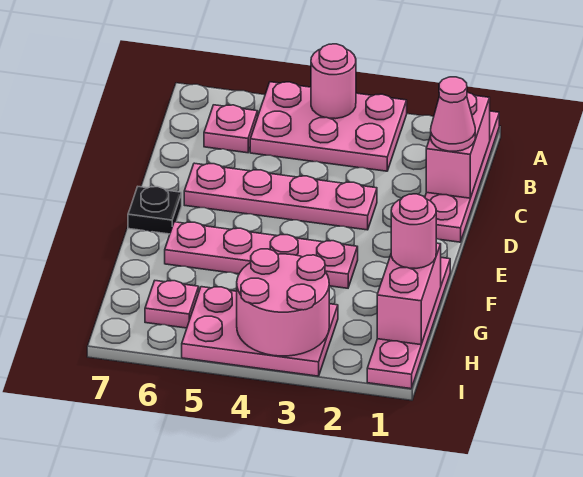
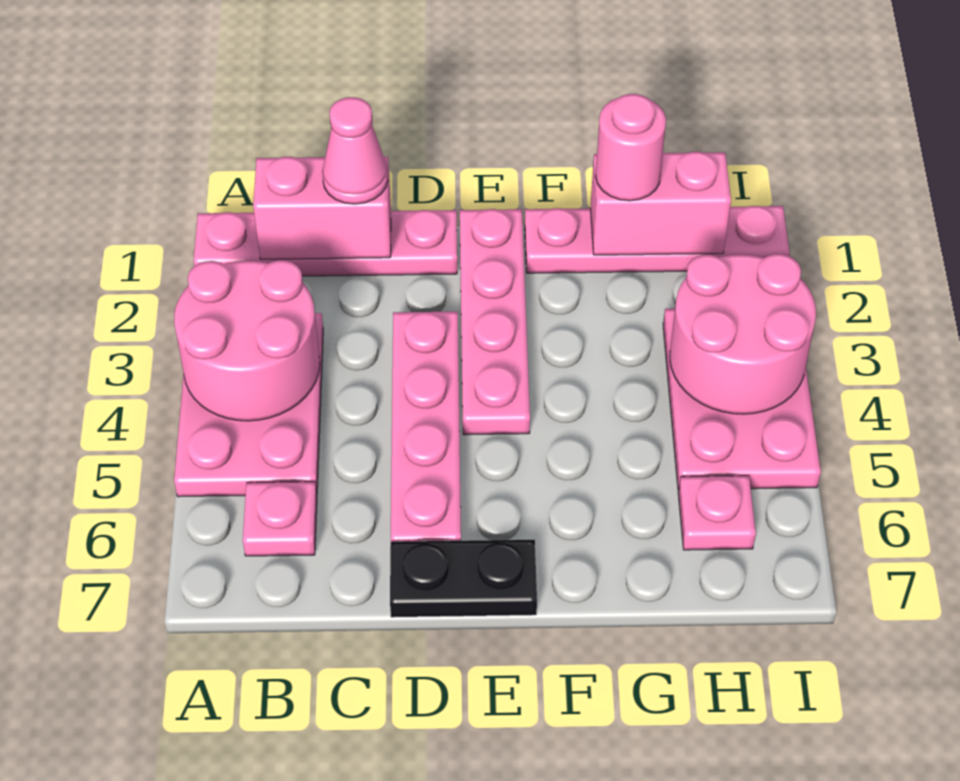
pink 1x1 round brick [311,44,356,119] -> pink 2x2 round brick [174,260,320,421]
black 1x1 plate [128,187,182,234] -> black 1x2 plate [390,540,537,617]
pink 1x4 plate [165,222,358,288] -> pink 1x4 plate moved to [460,209,530,435]

